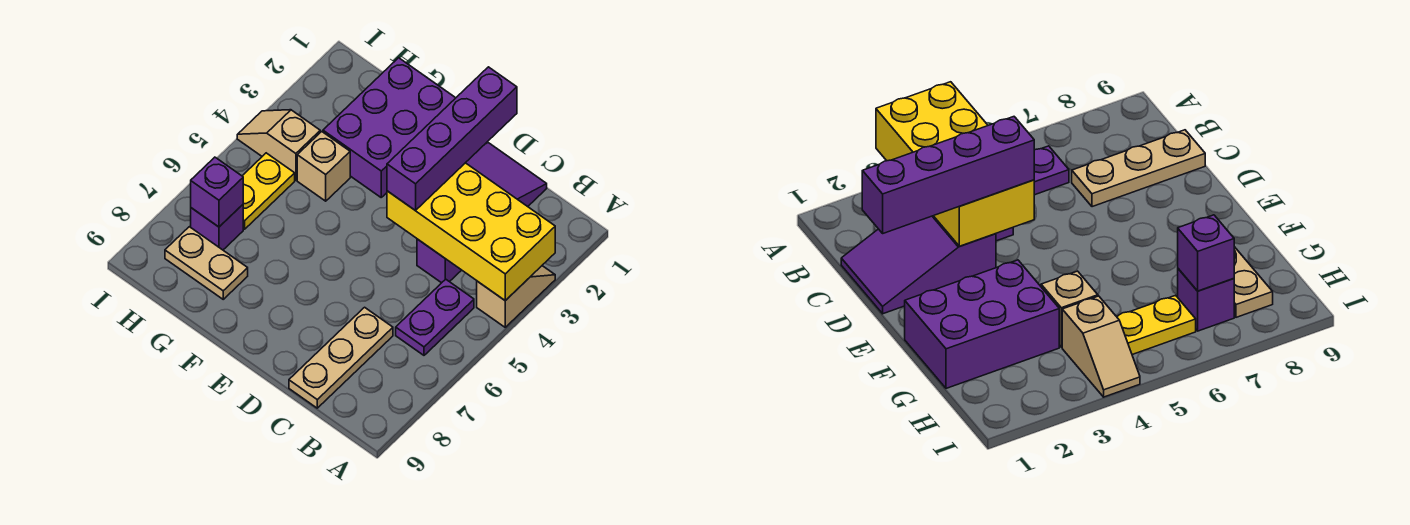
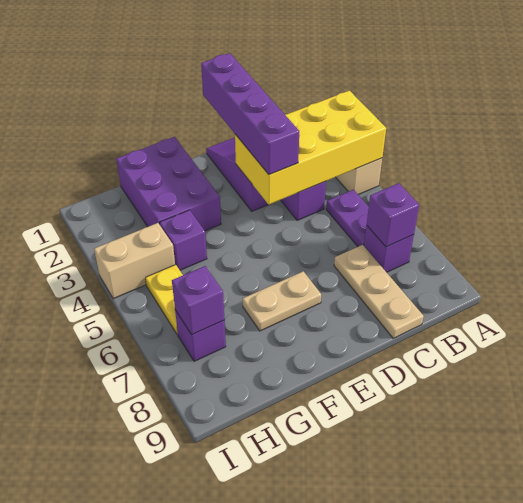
none -> purple 1x1 brick [364,226,414,272]
none -> purple 1x1 brick [367,183,419,247]
tan 1x1 brick [297,132,350,201] -> purple 1x1 brick [160,210,207,270]
tan 1x2 plate [165,227,248,299] -> tan 1x2 plate moved to [243,271,321,331]
tan 1x2 slope [237,110,320,180] -> tan 1x2 brick [94,223,175,299]

